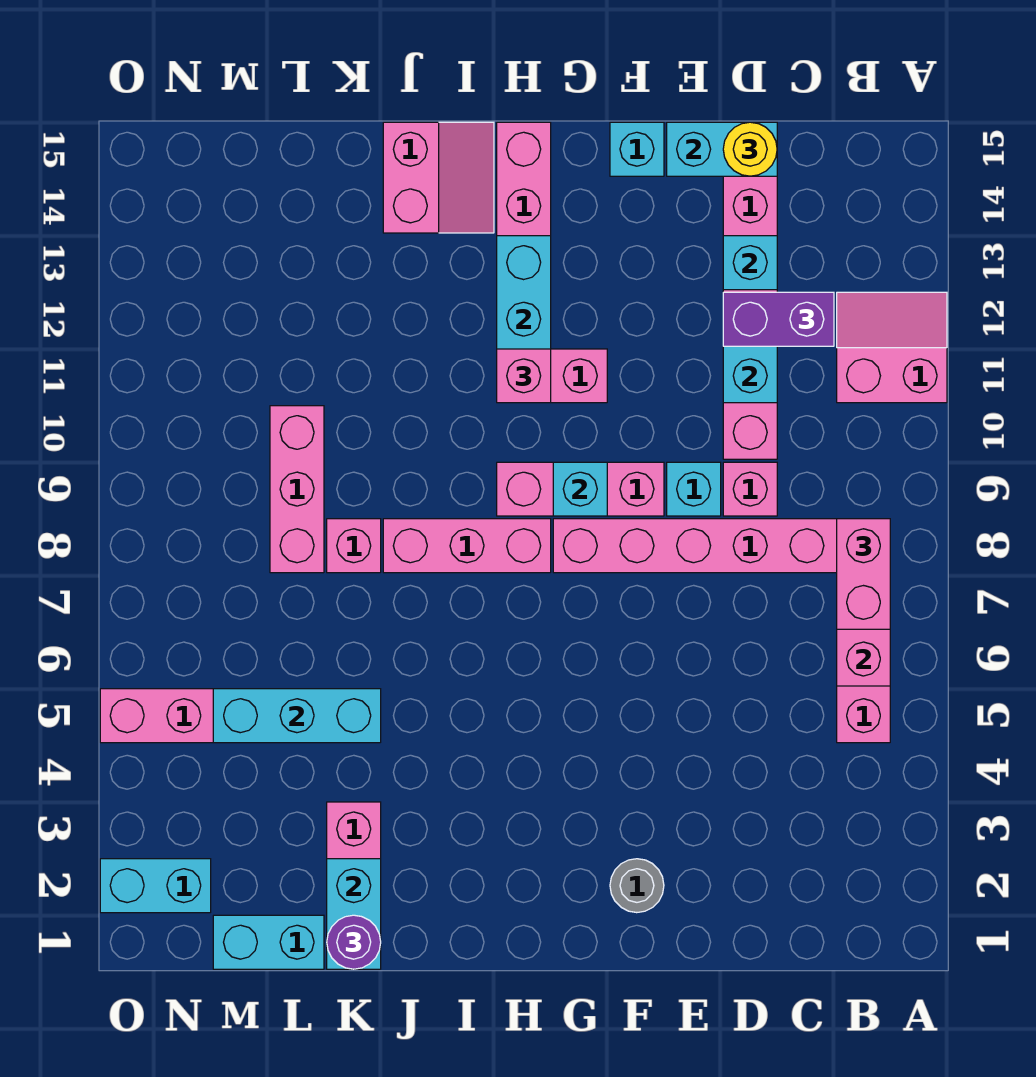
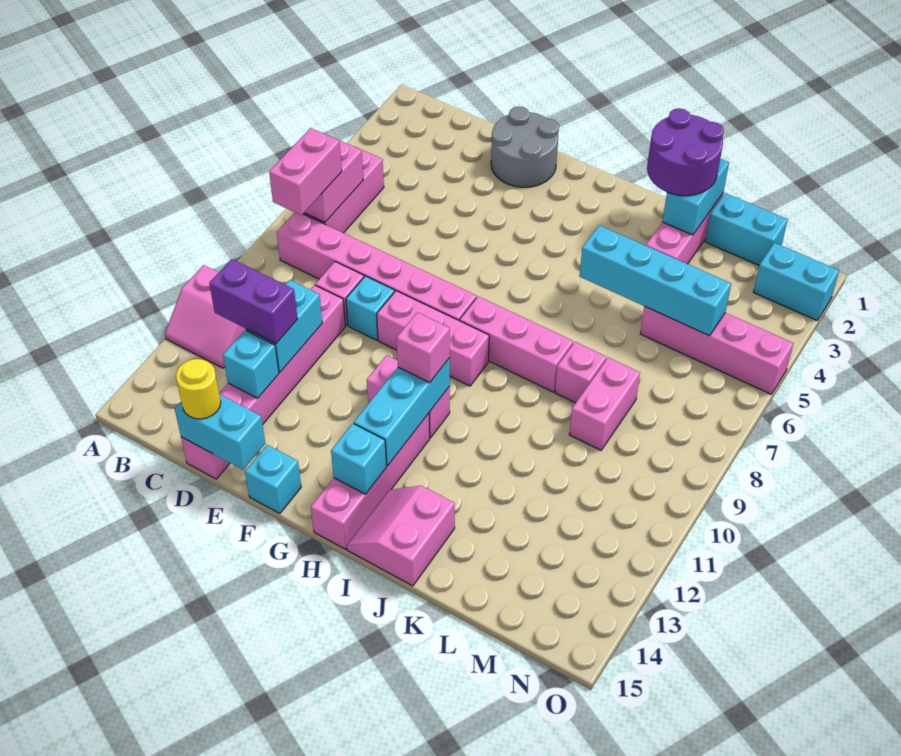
grey 1x1 round brick [610,859,664,913] -> grey 2x2 round brick [491,106,559,187]
cyan 1x1 brick [553,462,607,516] -> cyan 1x1 brick moved to [331,424,387,494]
purple 1x1 round brick [327,915,381,969] -> purple 2x2 round brick [647,108,724,196]
cyan 1x3 brick [213,689,381,743] -> cyan 1x4 brick [580,225,731,336]
pink 1x3 brick [270,406,324,573] -> pink 1x2 brick [569,357,640,450]

